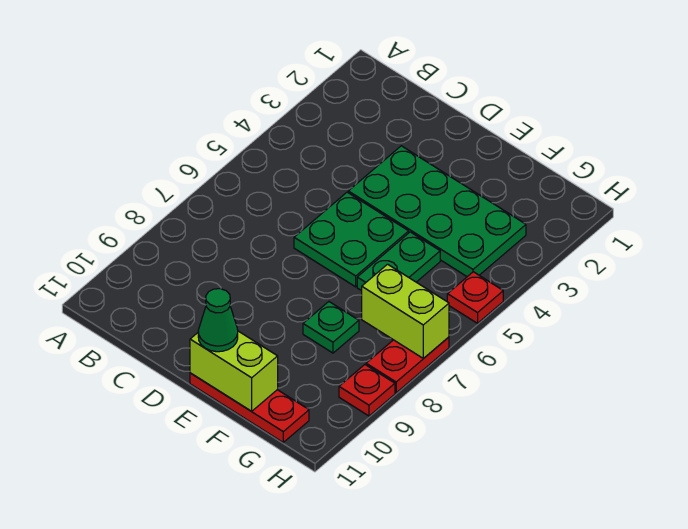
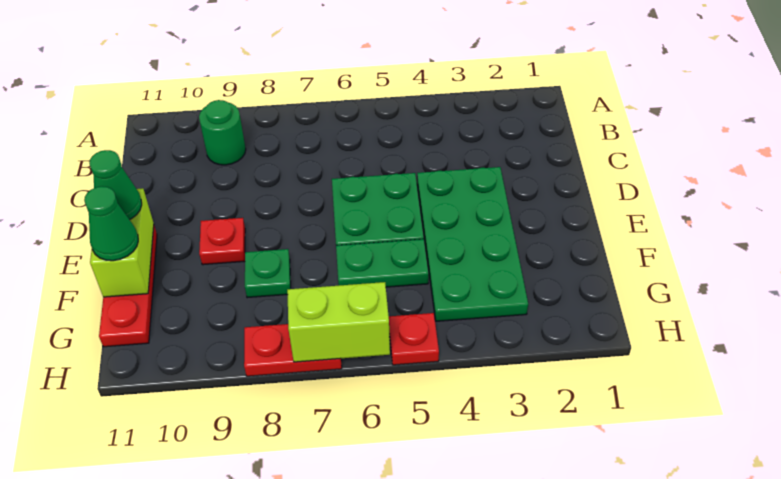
none -> green 1x1 round brick [199,100,246,165]
none -> green 1x1 cone [84,186,138,261]
lime 1x2 brick [362,264,449,358] -> lime 1x2 brick turned to [287,282,390,362]
red 1x1 plate [339,365,395,416] -> red 1x1 plate moved to [199,218,245,265]

